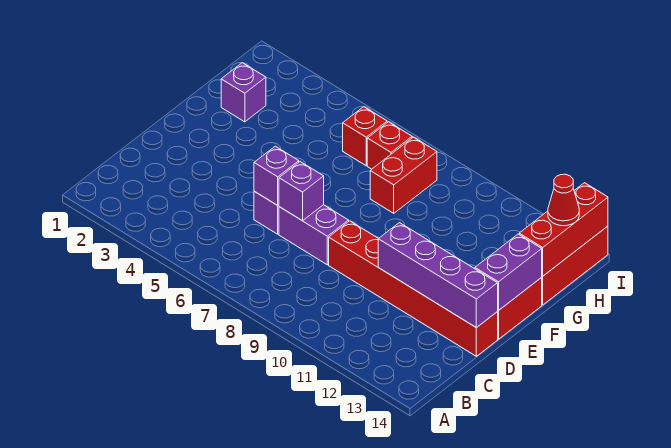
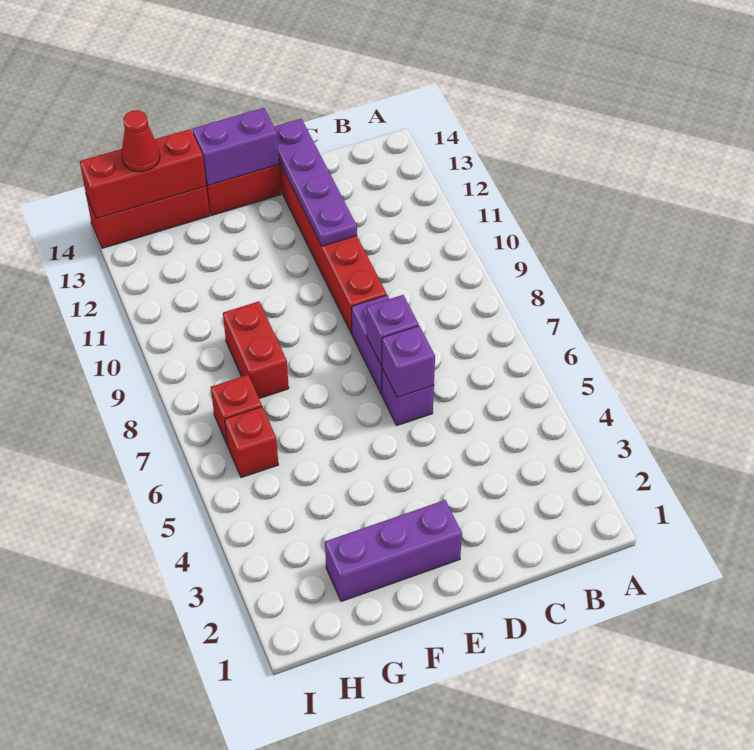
purple 1x4 brick [378,223,498,328] -> purple 1x4 plate [274,119,357,246]
purple 1x1 brick [221,63,266,122] -> purple 1x3 brick [325,500,462,601]
red 1x2 brick [370,137,437,213] -> red 1x2 brick turned to [223,301,289,398]

